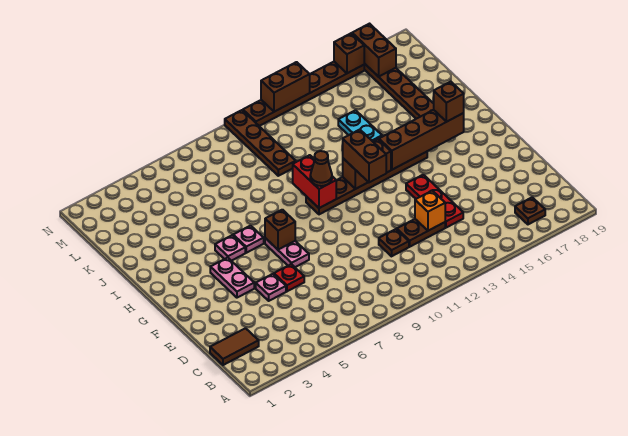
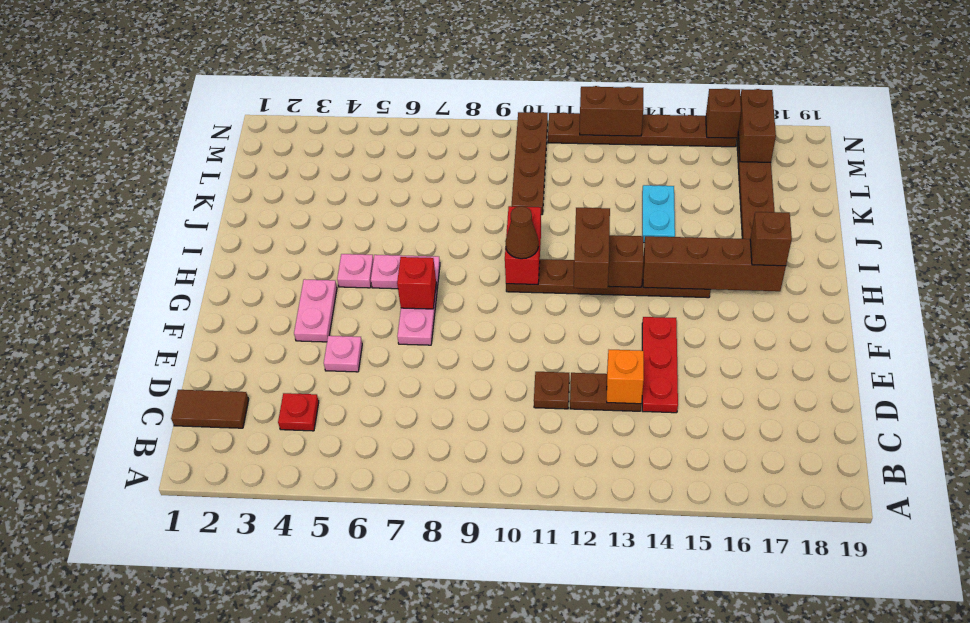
brown 1x1 plate [515,197,545,224] -> none
red 1x1 plate [274,264,304,291] -> red 1x1 plate moved to [278,393,319,431]
brown 1x1 brick [265,210,295,250] -> red 1x1 brick [397,257,436,309]
pink 1x1 plate [233,226,264,253] -> pink 1x2 plate [371,255,440,289]

